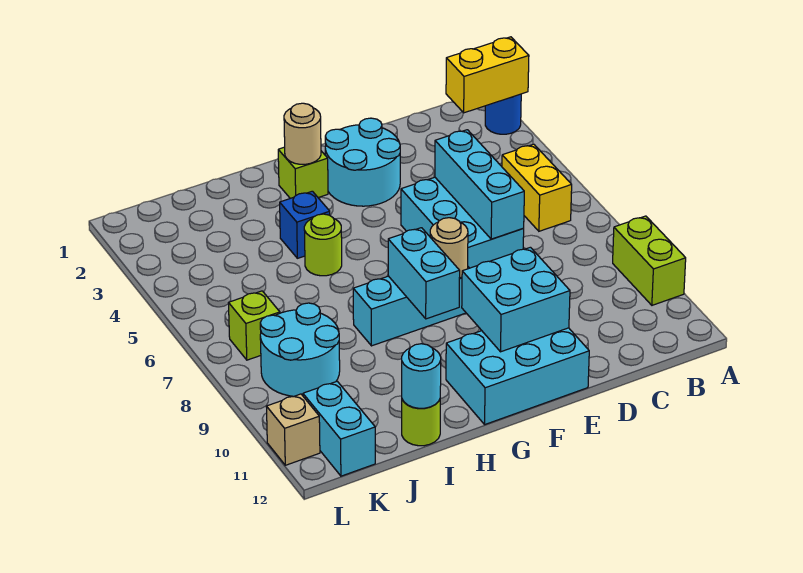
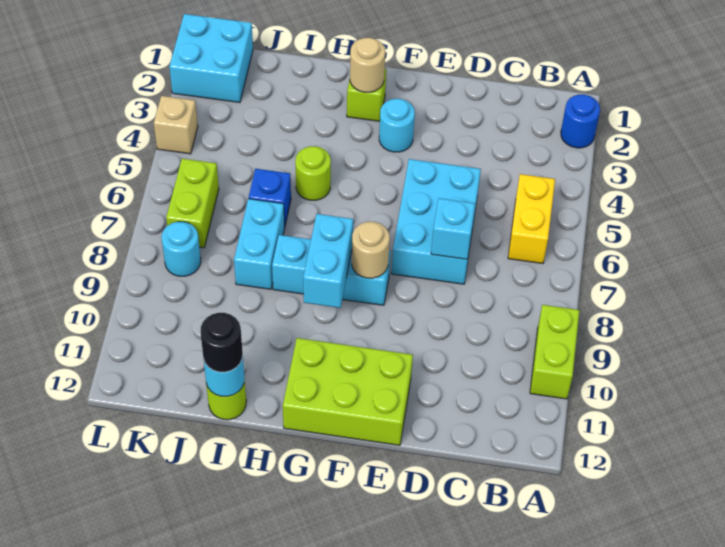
yellow 1x2 brick [446,37,529,113] -> none
cyan 1x3 brick [435,130,524,239] -> cyan 1x1 brick [431,198,475,259]
cyan 2x2 round brick [325,118,400,206] -> cyan 1x1 round brick [379,99,415,152]
cyan 2x2 brick [462,247,570,352] -> cyan 2x2 brick moved to [169,14,253,102]
cyan 2x3 brick [446,328,589,424] -> lime 2x3 brick [283,338,413,445]
blue 1x1 brick [280,191,330,258] -> blue 1x1 brick moved to [249,169,291,228]
none -> black 1x1 round brick [200,313,243,372]
cyan 2x2 round brick [260,303,340,396] -> cyan 1x1 round brick [162,222,201,276]
lime 1x1 brick [228,291,280,360] -> lime 1x2 brick [166,159,219,248]
cyan 1x2 brick [303,381,375,476] -> cyan 1x2 brick moved to [234,199,285,289]
tan 1x1 brick [266,394,320,465] -> tan 1x1 brick moved to [154,96,198,154]

